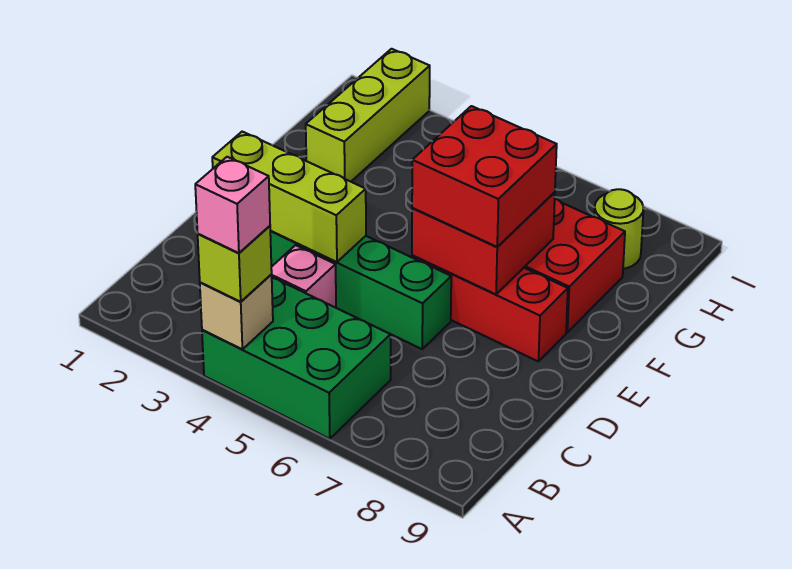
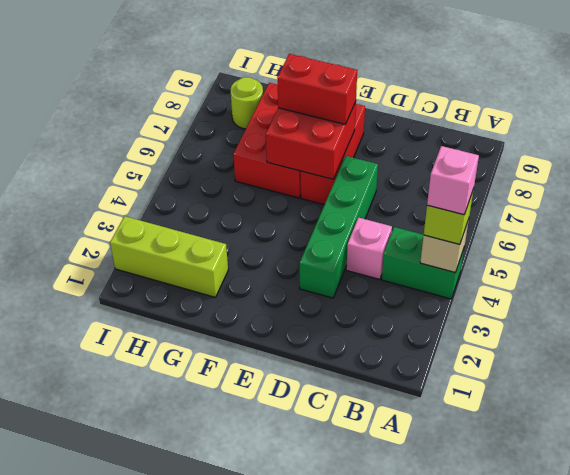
green 2x3 brick [202,277,391,439] -> green 1x2 brick [382,227,464,299]
lime 1x3 brick [212,132,366,262] -> none
red 2x2 brick [412,106,557,247] -> red 1x2 brick [277,54,357,125]

